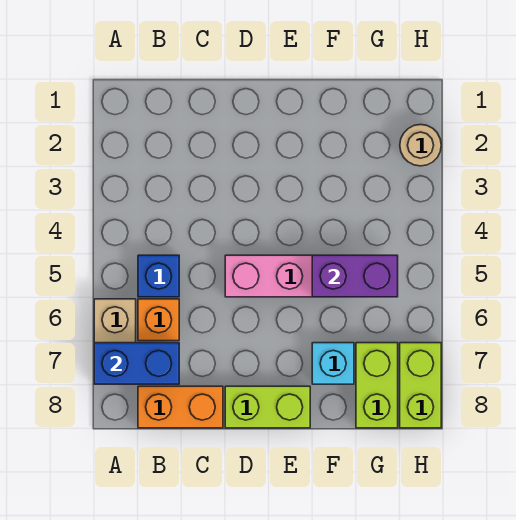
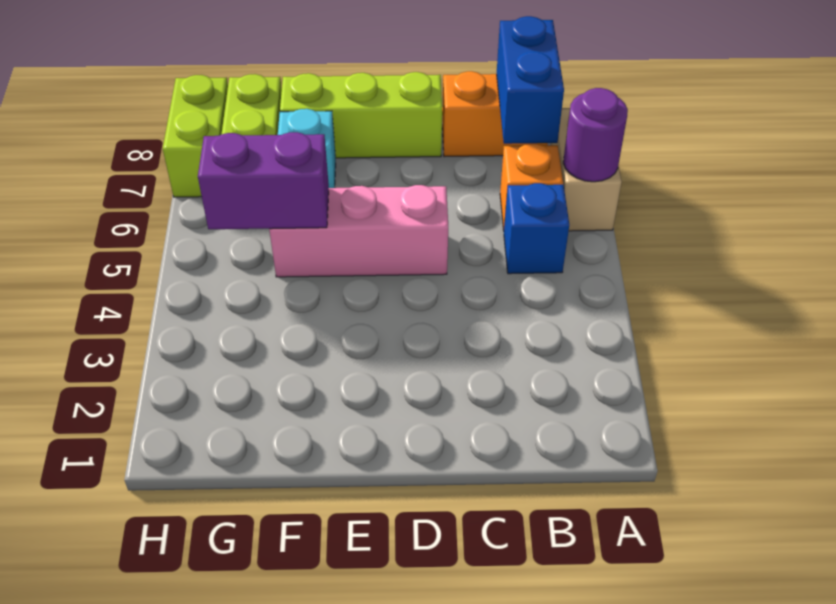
none -> purple 1x1 round brick [563,88,628,182]
blue 1x2 brick [94,343,179,384] -> blue 1x2 brick turned to [497,16,564,144]
lime 1x2 brick [225,386,310,428] -> lime 1x3 brick [280,72,442,158]
tan 1x1 round brick [400,125,441,166] -> none

